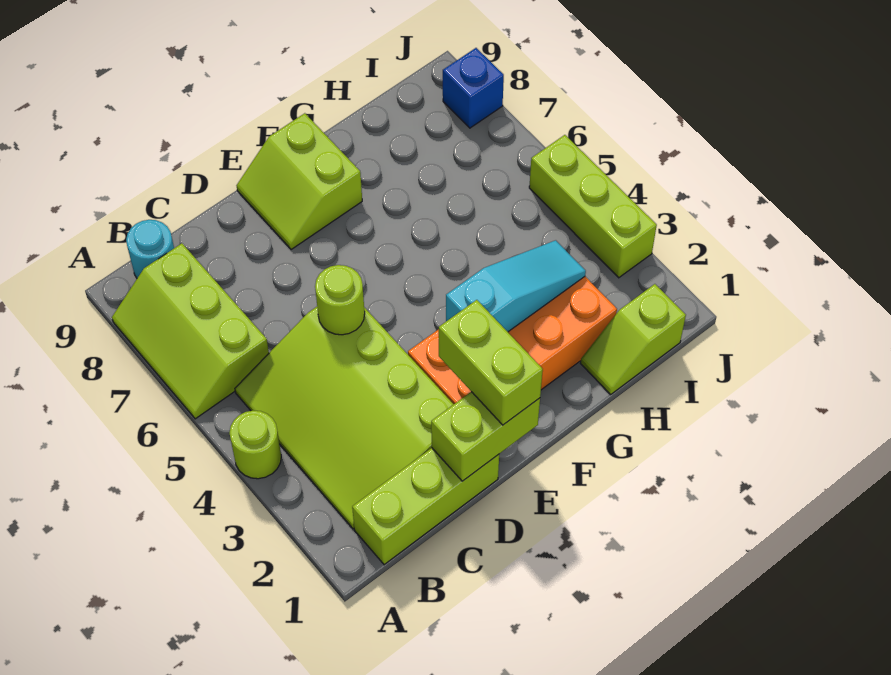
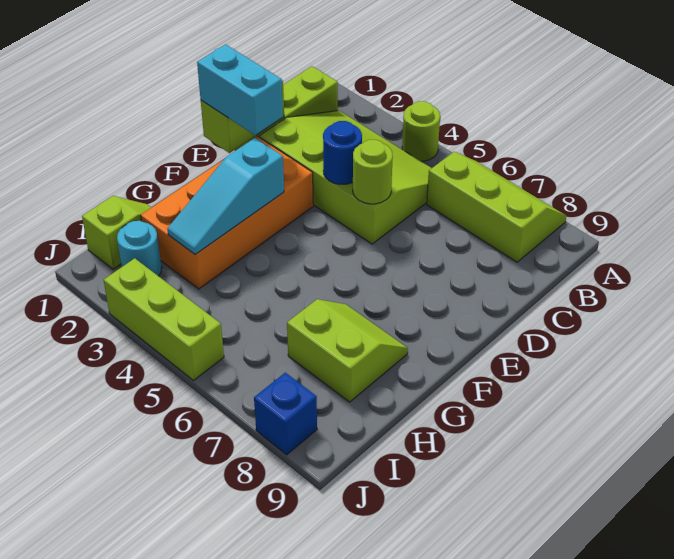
cyan 1x1 round brick [126,220,174,278] -> cyan 1x1 round brick moved to [117,221,162,276]
none -> blue 1x1 round brick [323,121,362,184]
lime 1x2 brick [439,300,543,425] -> cyan 1x2 brick [197,44,283,135]
lime 2x2 slope [237,113,362,250] -> lime 2x2 slope moved to [287,299,408,402]

